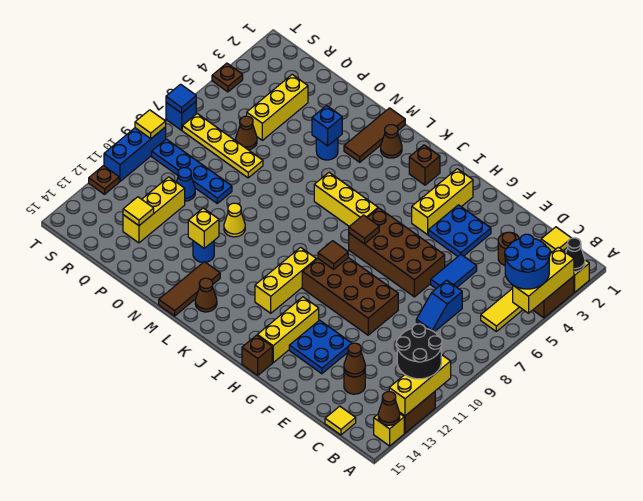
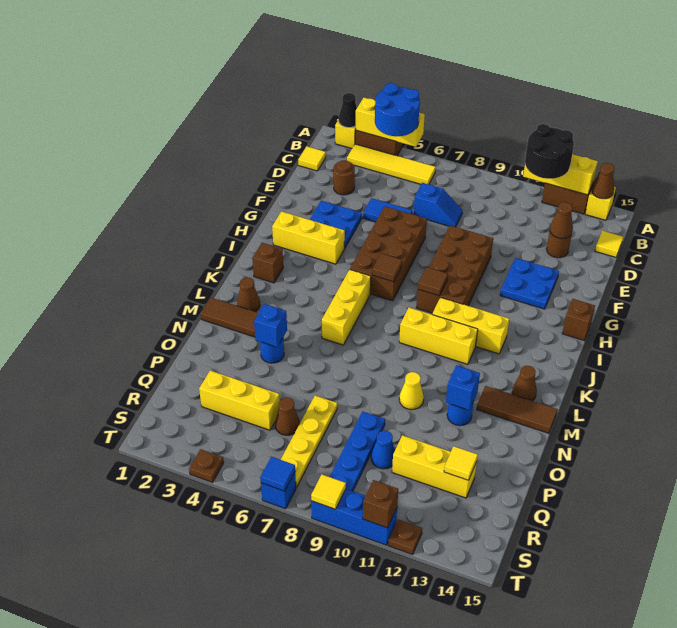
yellow 1x3 brick [257,297,319,363] -> yellow 1x3 brick moved to [399,308,478,364]
yellow 1x1 brick [188,208,219,248] -> blue 1x1 brick [446,365,480,410]
none -> brown 1x1 brick [363,480,398,528]

